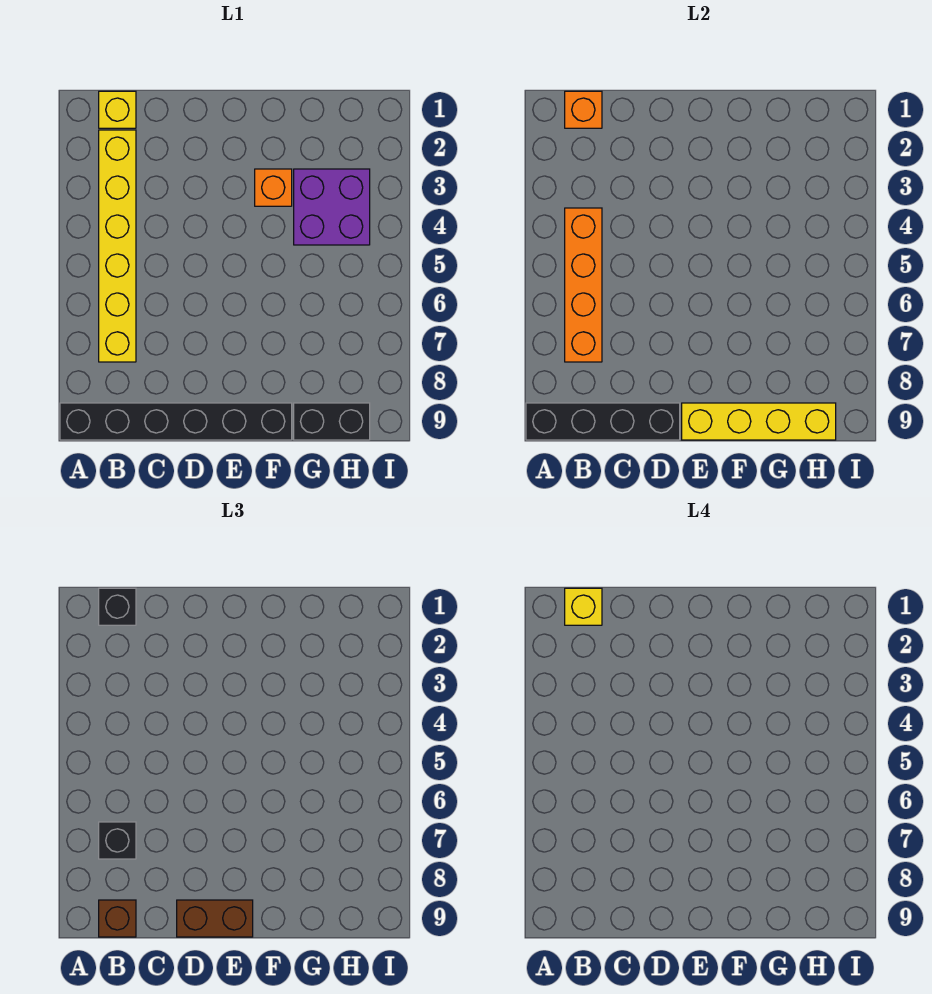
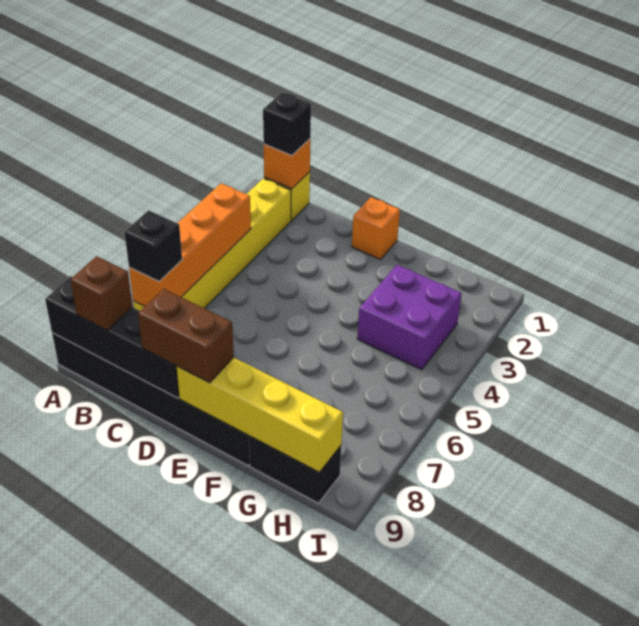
yellow 1x1 brick [565,588,602,625] -> none
orange 1x1 brick [255,169,292,206] -> orange 1x1 brick moved to [352,197,400,260]

